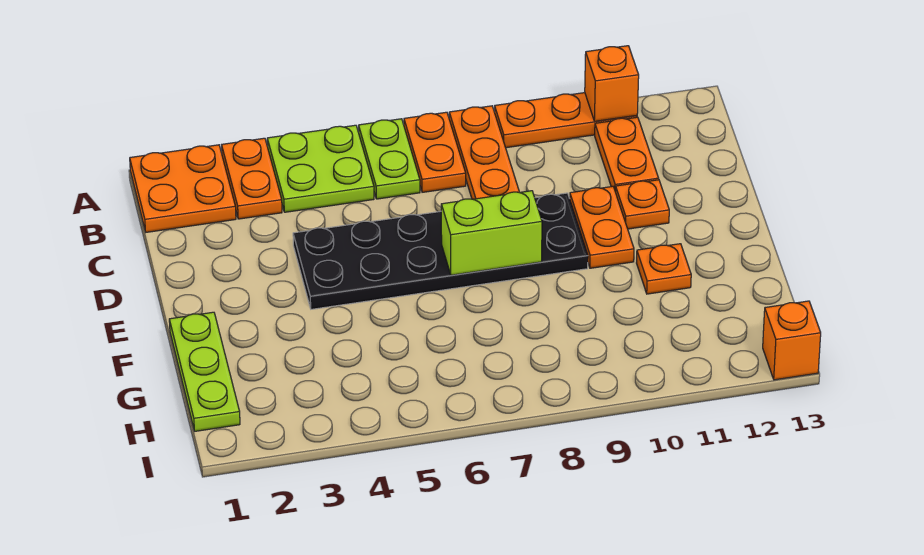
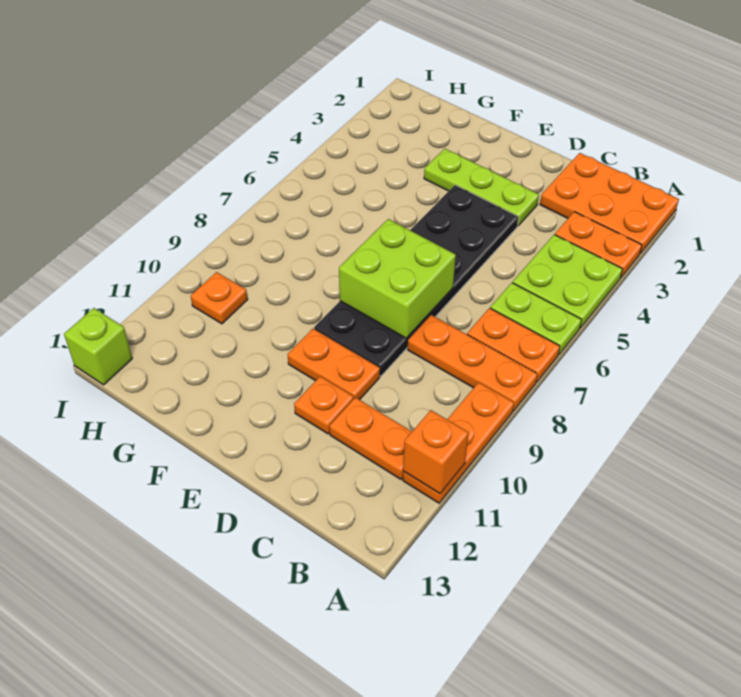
orange 2x2 plate [130,145,236,232] -> orange 2x3 plate [540,153,679,254]
lime 1x2 brick [441,191,542,275] -> lime 2x2 brick [339,219,456,338]
lime 1x3 plate [169,312,240,431] -> lime 1x3 plate moved to [424,149,539,226]
orange 1x1 plate [637,244,691,294] -> orange 1x1 plate moved to [191,272,248,324]
orange 1x1 brick [763,301,821,380] -> lime 1x1 brick [64,308,132,385]

